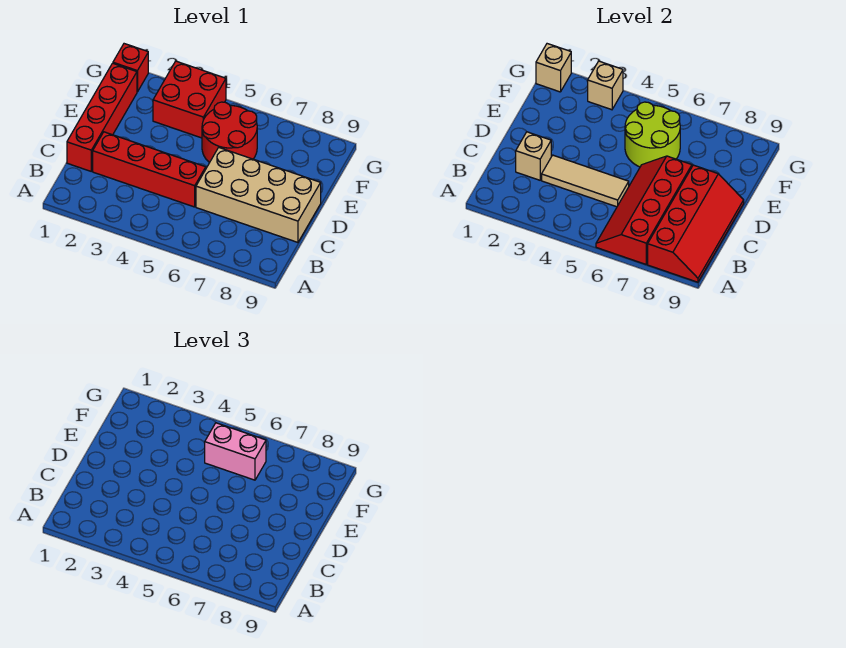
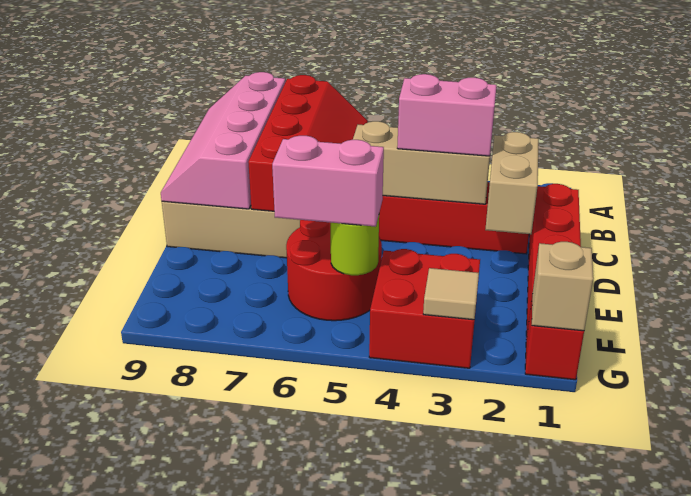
red 2x4 slope [648,165,744,282] -> pink 2x4 slope [161,72,285,209]
tan 1x1 brick [516,132,551,180] -> tan 1x2 brick [485,132,539,234]
tan 1x3 tile [542,155,629,207] -> tan 1x3 brick [353,121,490,204]
none -> pink 1x2 brick [397,74,497,156]
lime 2x2 round brick [625,102,680,167] -> lime 1x1 round brick [331,216,379,275]
tan 1x1 brick [588,61,623,110] -> tan 1x1 tile [423,268,479,320]

